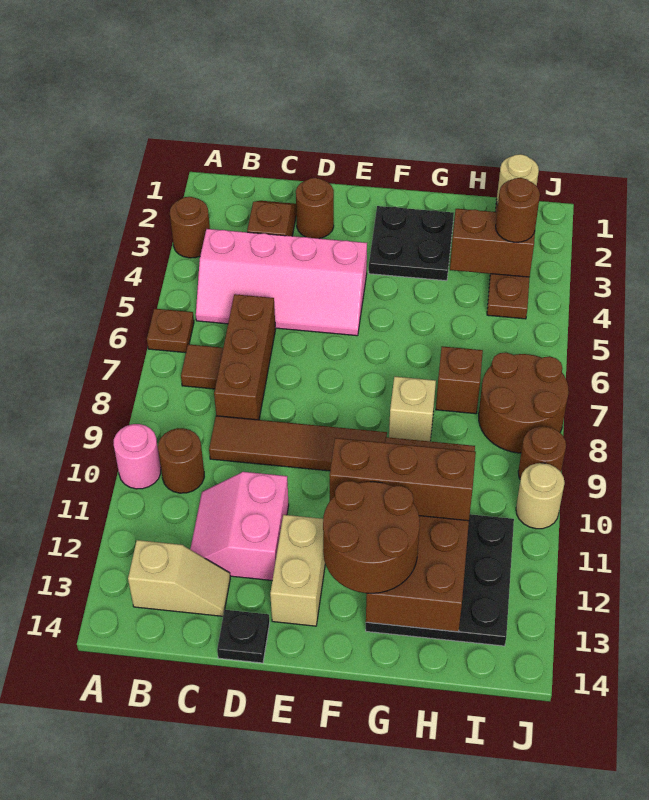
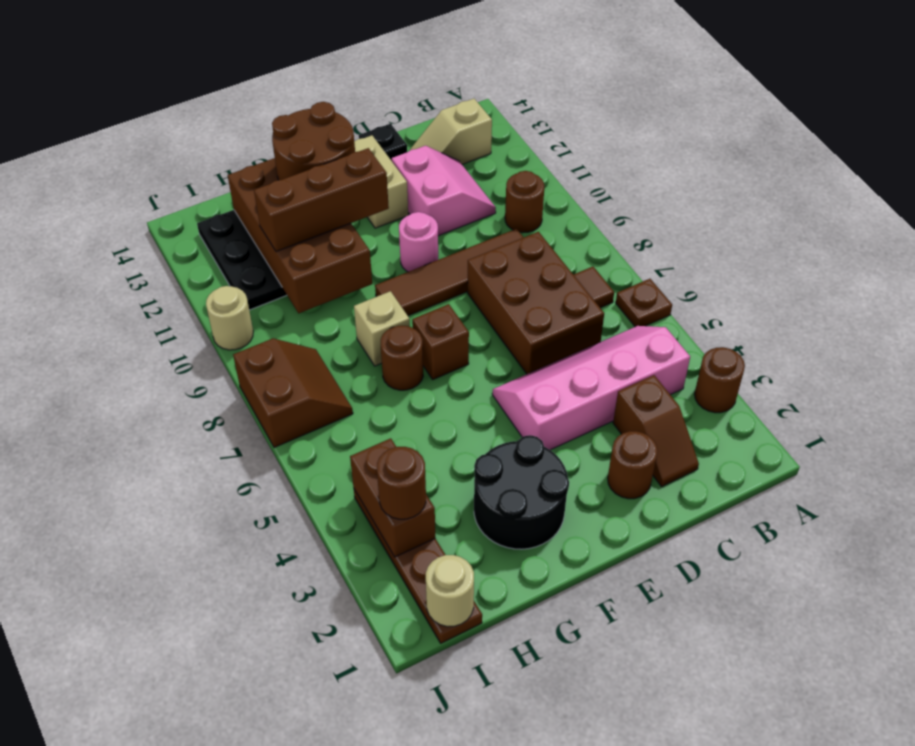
pink 1x1 round brick [114,424,161,489] -> pink 1x1 round brick moved to [399,212,438,272]
brown 1x3 brick [214,294,276,420] -> brown 2x3 brick [467,232,604,374]
black 2x2 plate [369,206,454,281] -> black 2x2 round brick [474,435,569,549]
brown 1x2 brick [450,209,535,277] -> brown 1x2 brick turned to [350,438,435,557]
brown 1x1 brick [436,346,483,414] -> brown 1x1 brick moved to [412,304,469,379]
brown 2x2 round brick [479,352,569,453] -> brown 2x2 slope [233,338,353,448]
brown 1x1 round brick [518,426,566,480] -> brown 1x1 round brick moved to [381,325,423,390]

